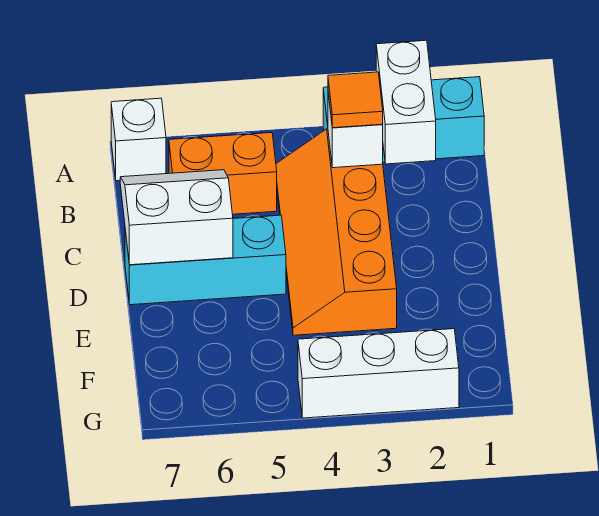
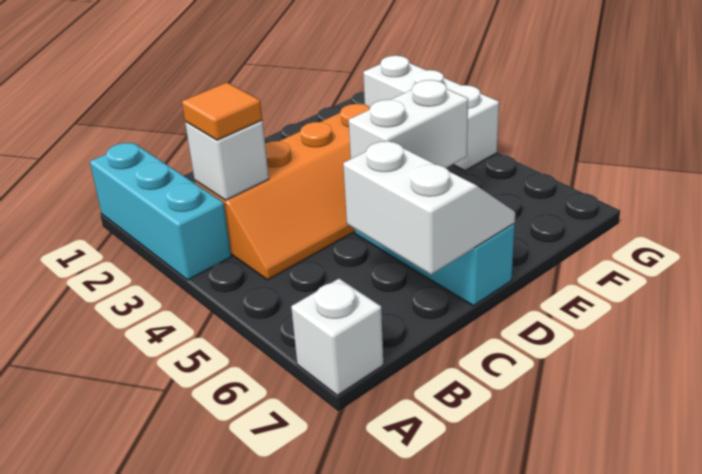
white 1x2 brick [376,40,436,164] -> white 1x2 brick moved to [349,80,468,168]
orange 1x2 brick [169,133,277,214] -> none
white 2x2 slope [120,170,233,265] -> white 2x2 slope turned to [343,141,515,275]

